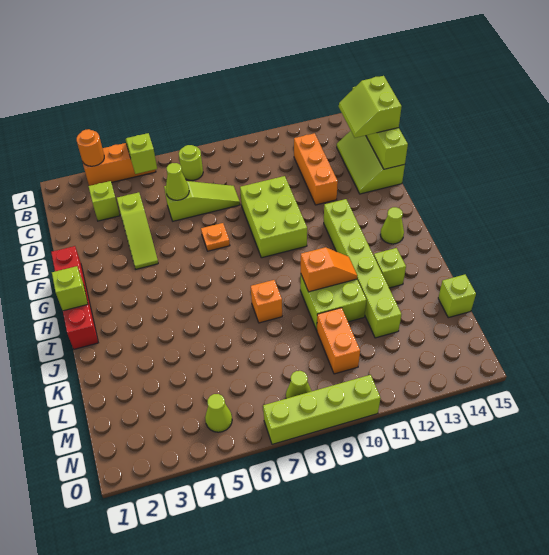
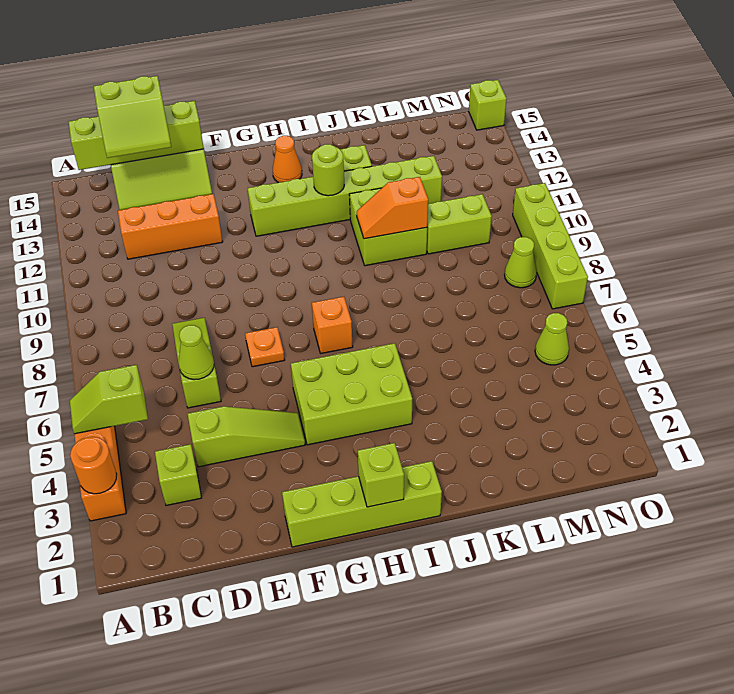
lime 1x1 round brick [179,145,203,180] -> lime 1x1 round brick moved to [312,144,344,196]
lime 2x3 brick [240,176,307,258] -> lime 2x3 brick moved to [291,343,412,445]
red 1x4 brick [51,246,98,349] -> lime 1x4 brick [282,461,442,547]
lime 1x1 cone [380,207,404,244] -> orange 1x1 cone [273,136,302,183]
orange 1x1 brick [251,280,282,323] -> orange 1x1 brick moved to [312,297,353,353]
orange 1x2 slope [301,247,357,292] -> orange 1x2 slope turned to [357,177,428,239]
orange 1x2 brick [317,308,360,374] -> lime 1x2 brick [427,194,492,254]
lime 1x1 brick [438,275,476,318] -> lime 1x1 brick moved to [469,80,507,130]

